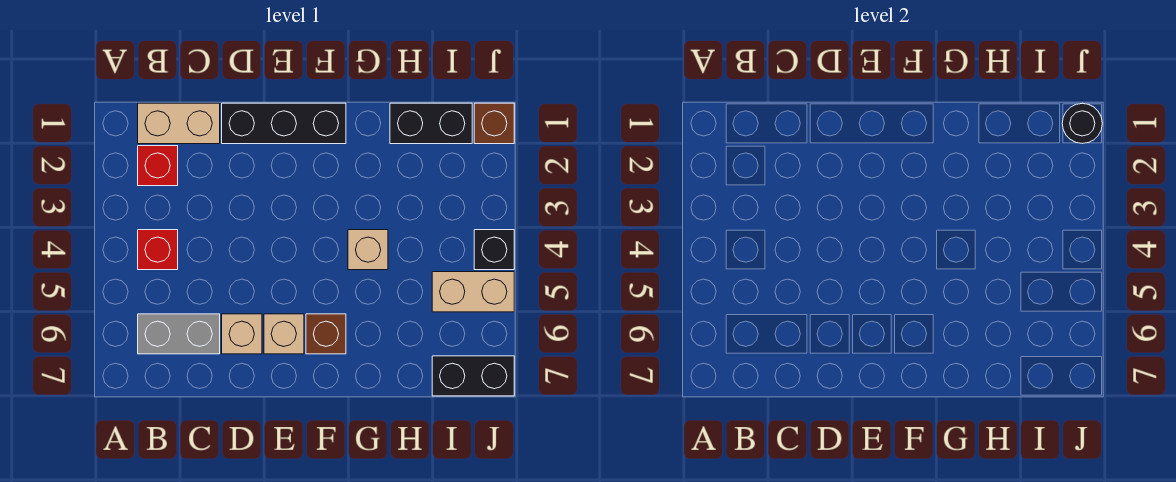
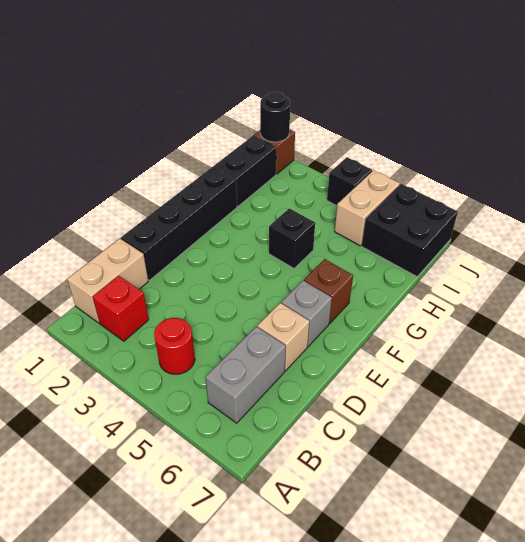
red 1x1 brick [138,230,178,270] -> red 1x1 round brick [154,318,195,374]
black 1x3 brick [222,103,346,144] -> black 1x4 brick [121,167,237,280]
tan 1x1 brick [264,314,304,354] -> grey 1x1 brick [281,281,332,346]
tan 1x1 brick [348,230,388,270] -> black 1x1 brick [269,208,315,268]
black 1x2 brick [432,356,514,396] -> black 2x2 brick [362,184,458,277]

